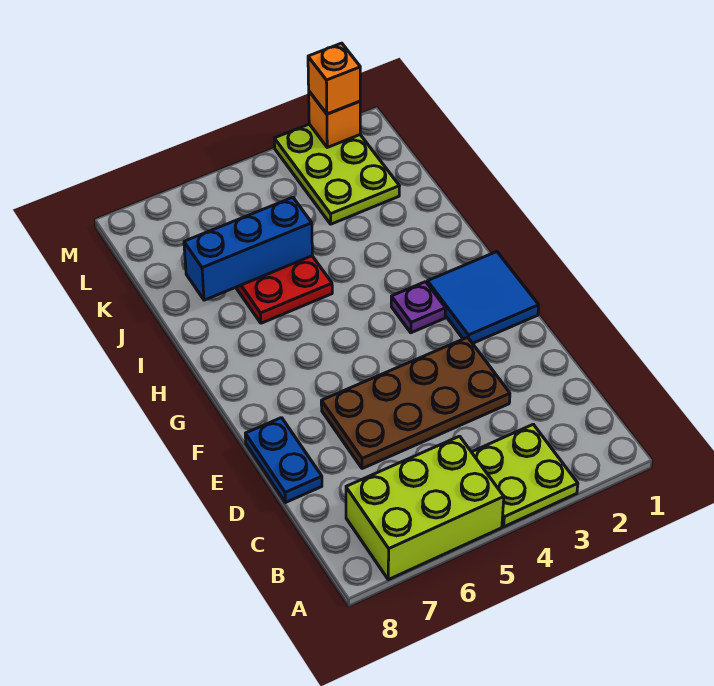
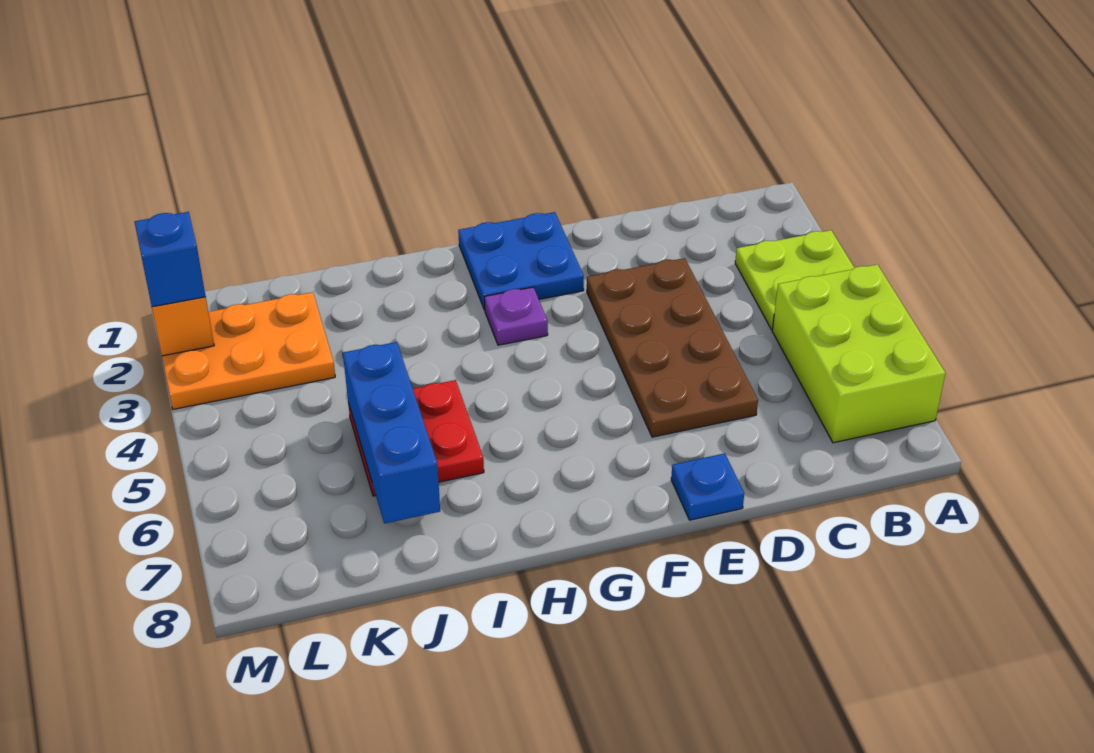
blue 1x2 plate [245,418,322,503] -> blue 1x1 plate [671,453,744,520]
blue 2x2 tile [427,252,539,343] -> blue 2x2 plate [458,212,584,310]
lime 2x3 plate [274,124,399,224] -> orange 2x3 plate [162,292,335,409]
orange 1x1 brick [308,43,360,114] -> blue 1x1 brick [135,212,206,307]

